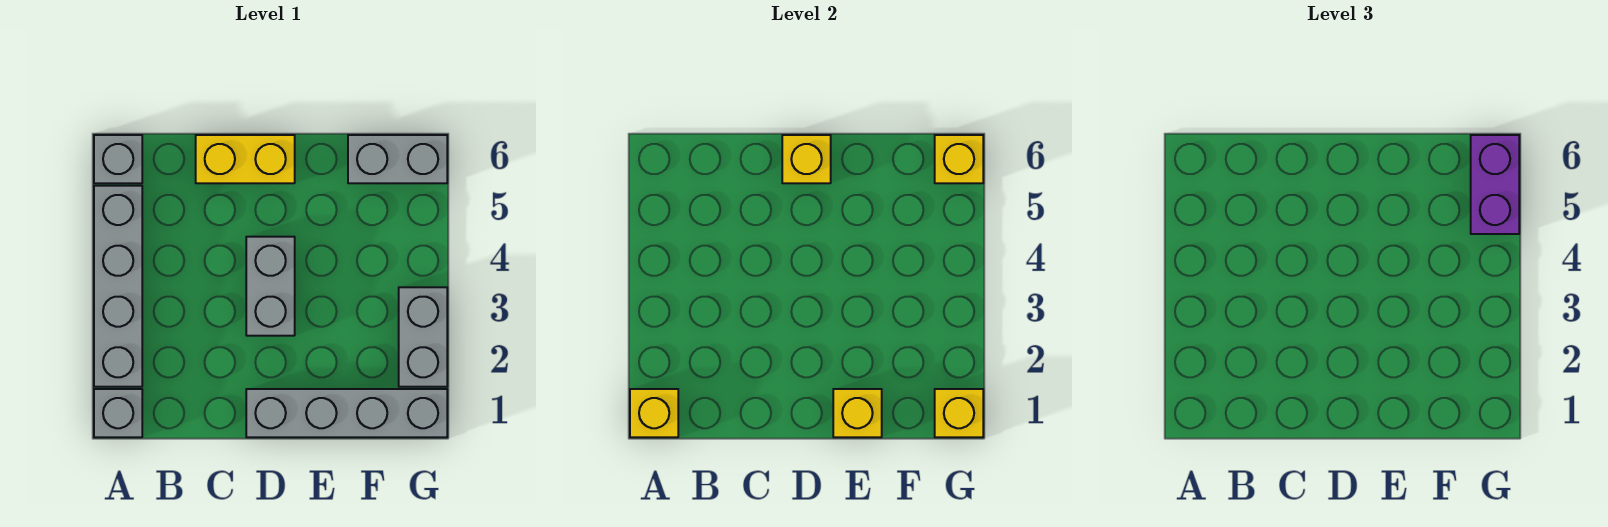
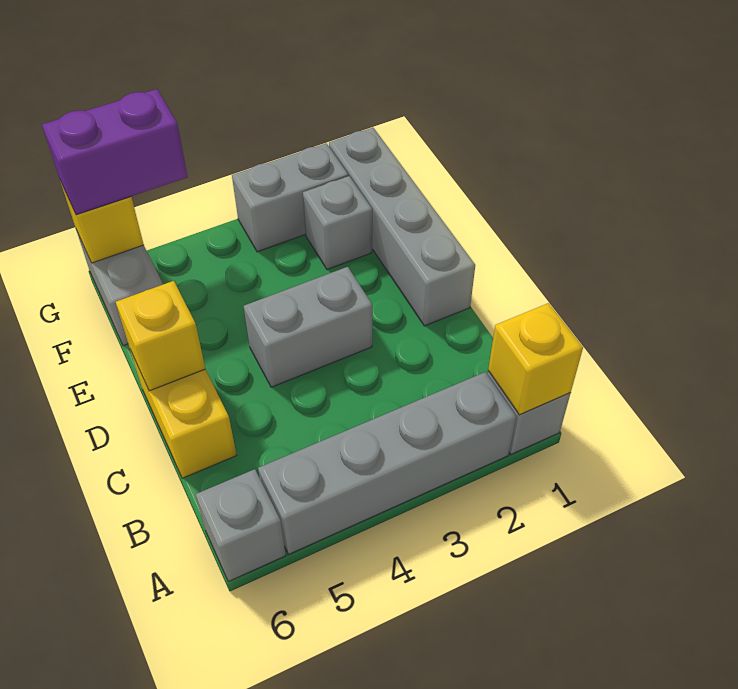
yellow 1x1 brick [833,389,882,437] -> none
none -> grey 1x1 brick [303,176,372,270]
yellow 1x1 brick [935,389,983,437] -> none

